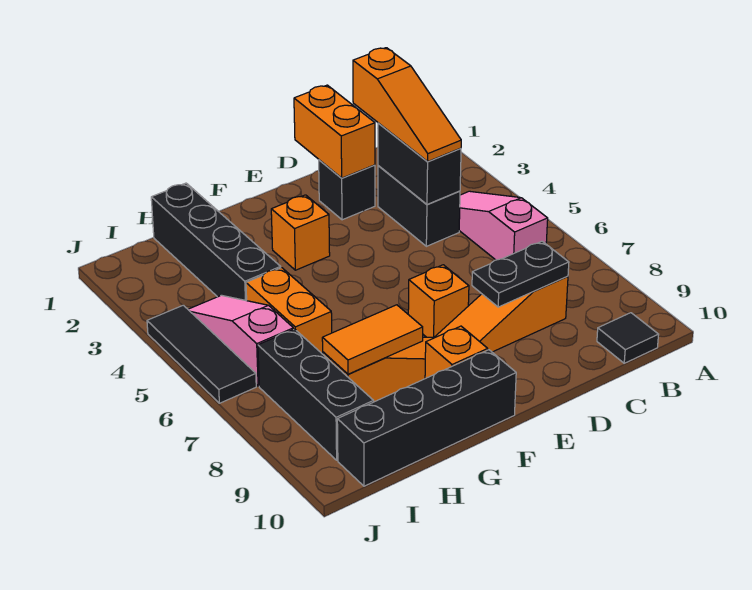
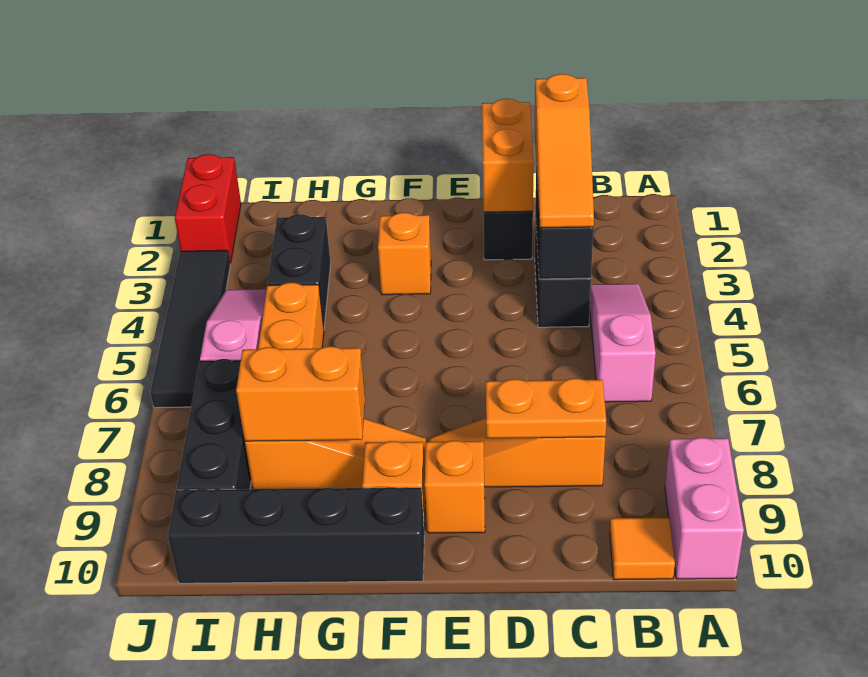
none -> pink 1x2 brick [665,438,744,579]
black 1x1 tile [597,313,659,363] -> orange 1x1 tile [609,518,675,580]
black 1x2 plate [472,241,569,307] -> orange 1x2 plate [486,378,606,438]
orange 1x1 brick [408,265,469,338] -> orange 1x1 brick moved to [425,441,485,533]
orange 1x2 tile [322,305,423,374] -> orange 1x2 brick [236,346,365,441]
black 1x4 brick [151,183,281,301] -> black 1x2 brick [267,214,331,328]
none -> red 1x2 brick [175,154,241,264]
black 1x3 tile [147,305,256,403] -> black 1x4 tile [150,250,230,408]

